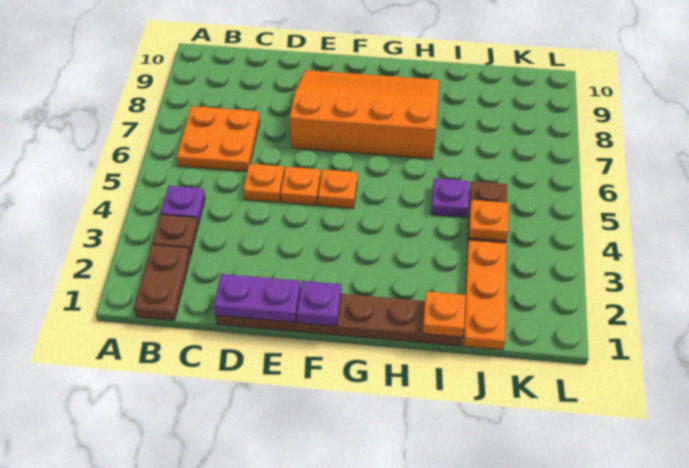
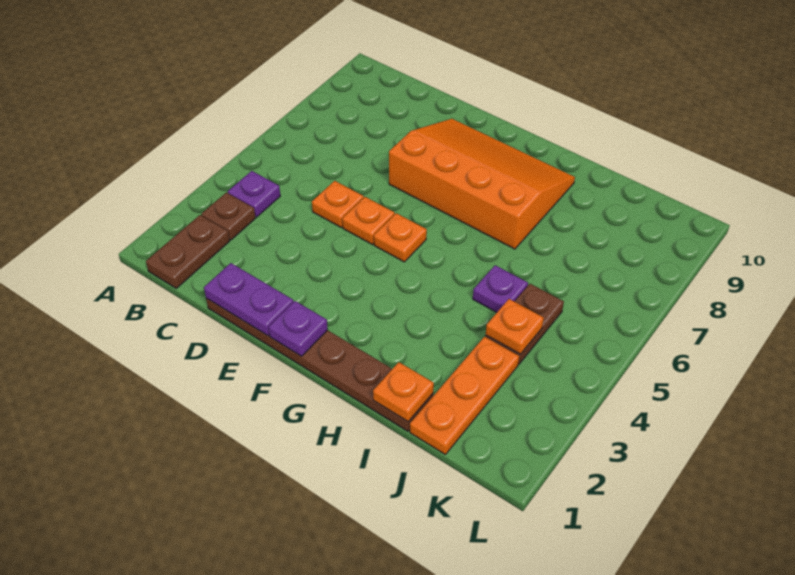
orange 2x2 plate [177,106,260,172] -> none

